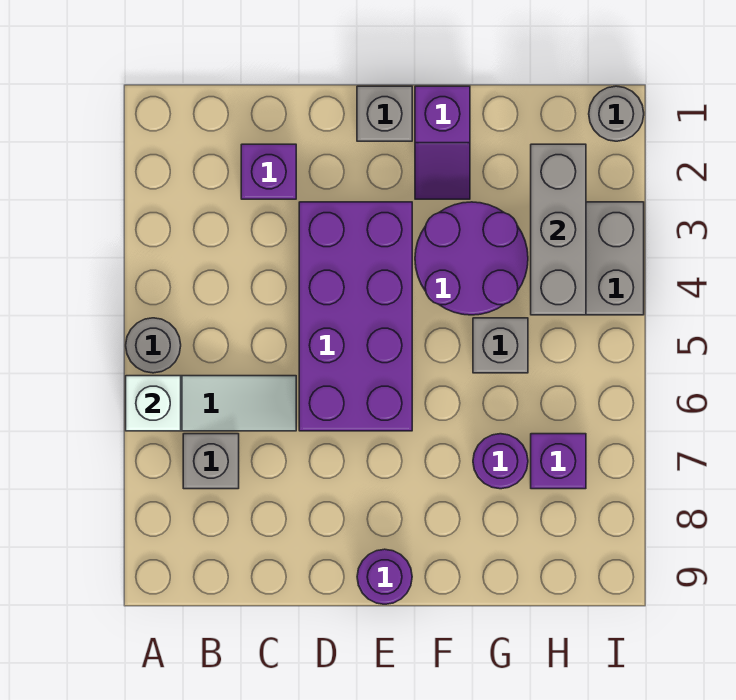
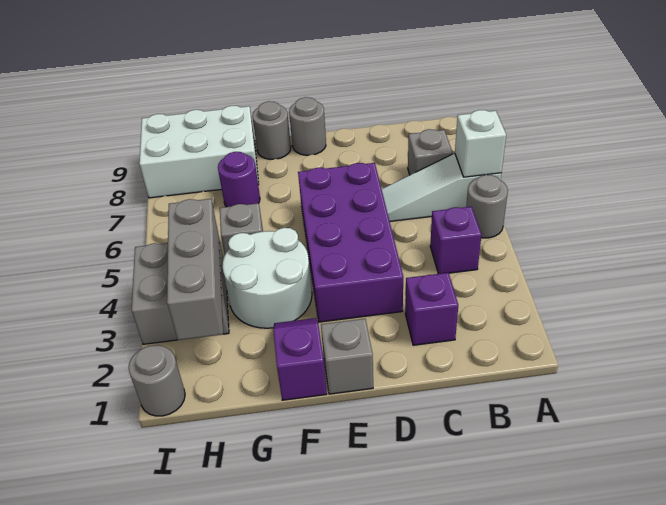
purple 1x1 round brick [357,549,412,604] -> grey 1x1 round brick [289,97,326,155]
purple 2x2 round brick [415,202,528,315] -> white 2x2 round brick [222,228,312,328]
none -> grey 1x1 round brick [252,101,291,159]
none -> white 2x3 brick [139,106,259,198]
purple 1x1 brick [531,434,586,489] -> purple 1x1 brick moved to [430,207,482,274]

